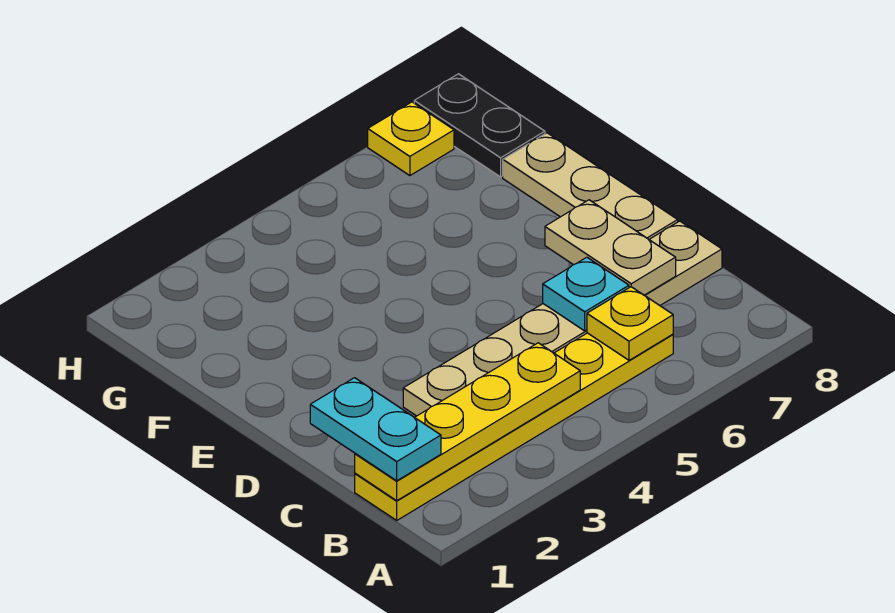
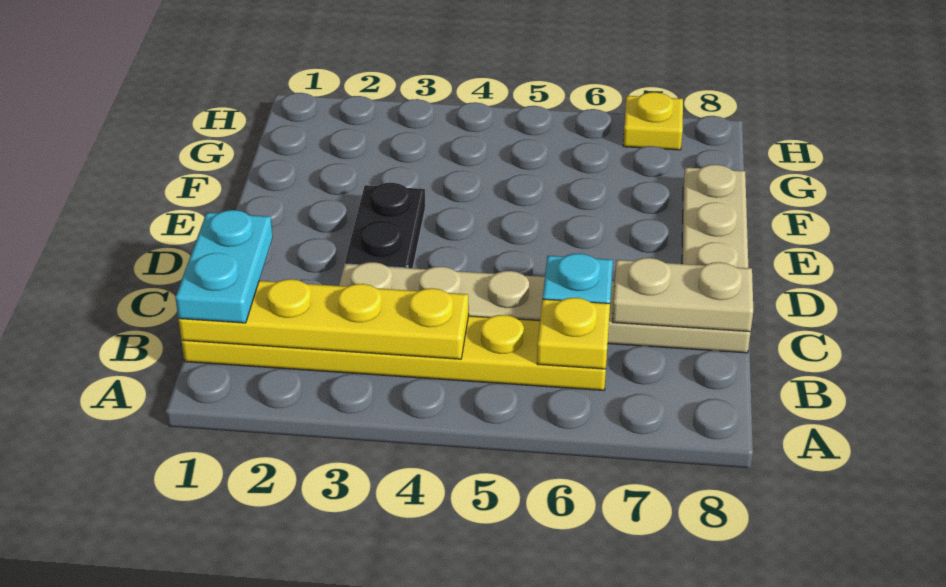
tan 1x2 plate [545,200,676,295] -> tan 1x2 plate turned to [612,258,753,332]
black 1x2 plate [414,74,545,177] -> black 1x2 plate moved to [345,183,425,268]

